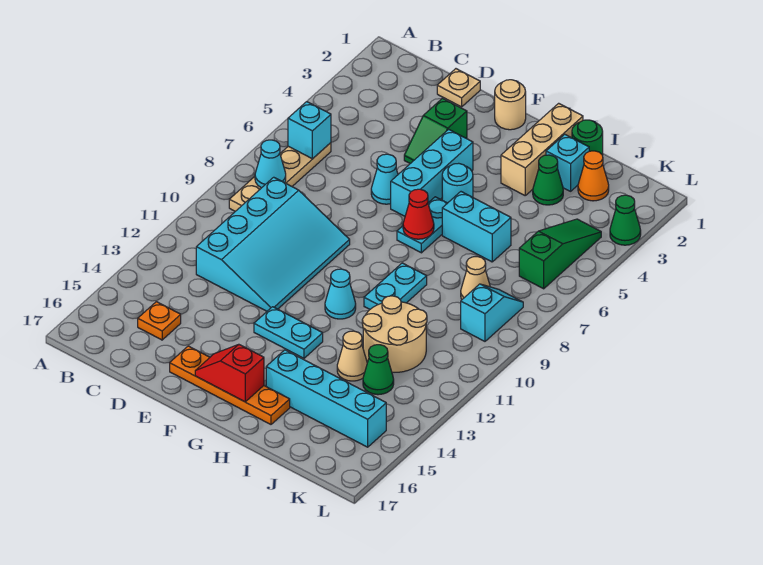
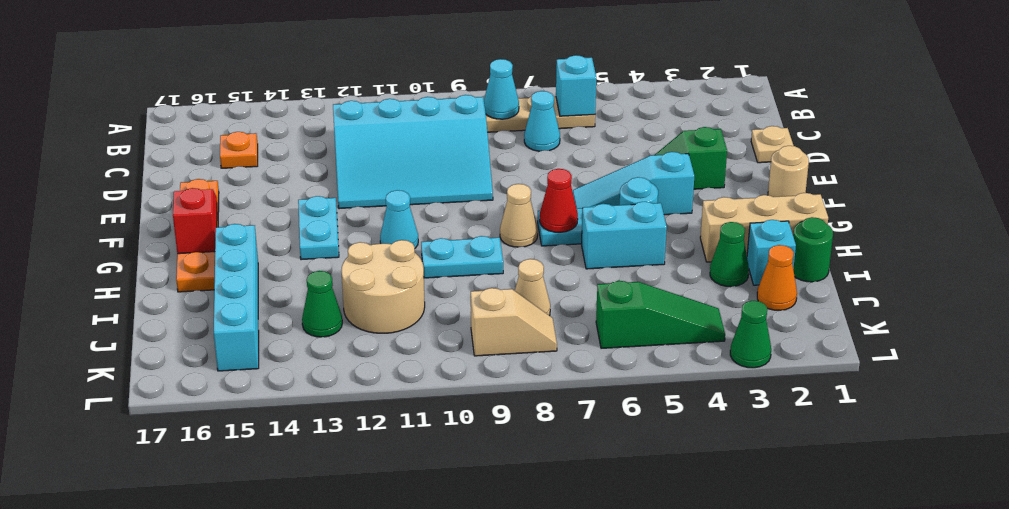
cyan 1x1 cone [371,154,398,204] -> cyan 1x1 cone moved to [524,91,560,151]
cyan 1x3 brick [391,129,473,216] -> cyan 1x3 slope [573,152,694,215]
cyan 1x2 brick [442,192,511,262] -> cyan 1x2 brick turned to [582,202,667,269]
tan 1x1 cone [337,331,367,381] -> tan 1x1 cone moved to [500,184,538,247]
cyan 1x2 slope [461,284,523,341] -> tan 1x2 slope [471,288,557,356]

